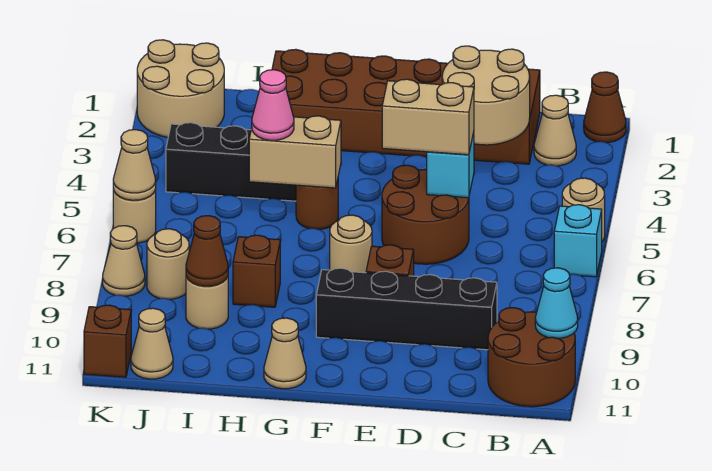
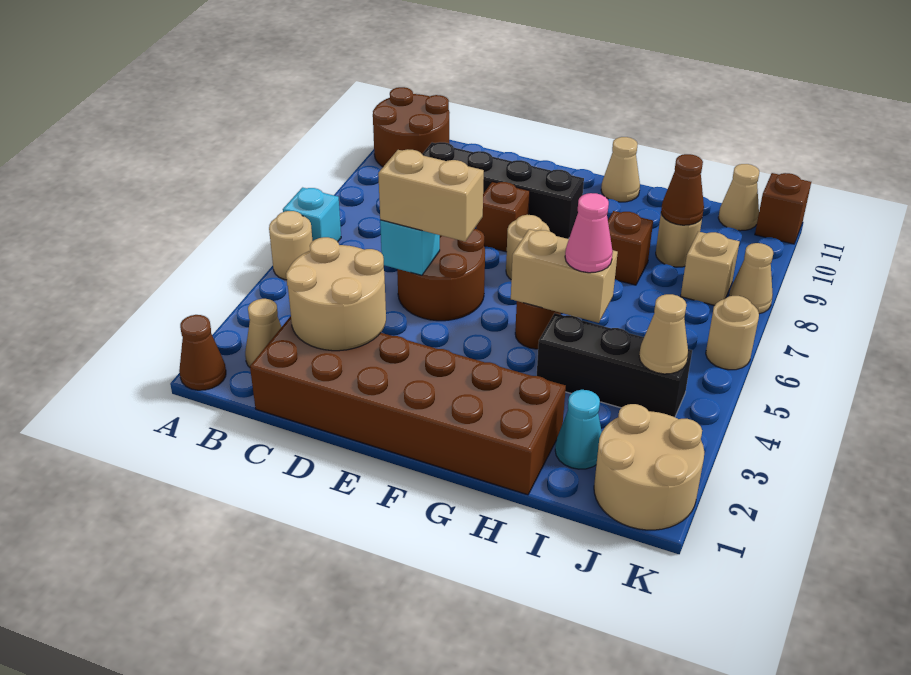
cyan 1x1 cone [535,268,578,338] -> cyan 1x1 cone moved to [555,390,602,469]
tan 1x1 round brick [147,229,189,299] -> tan 1x1 brick [681,231,739,305]
tan 1x1 cone [113,130,156,200] -> tan 1x1 cone moved to [639,294,688,374]

